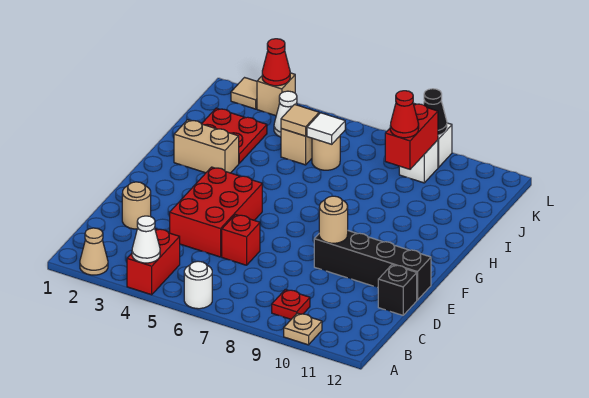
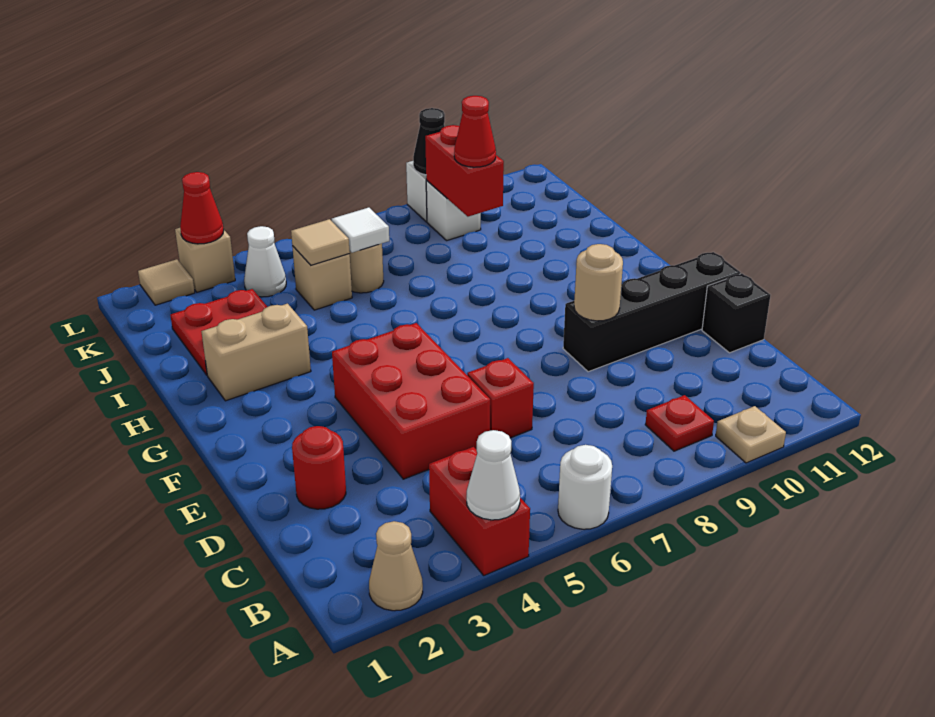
tan 1x1 round brick [122,182,151,229] -> red 1x1 round brick [292,426,346,509]

